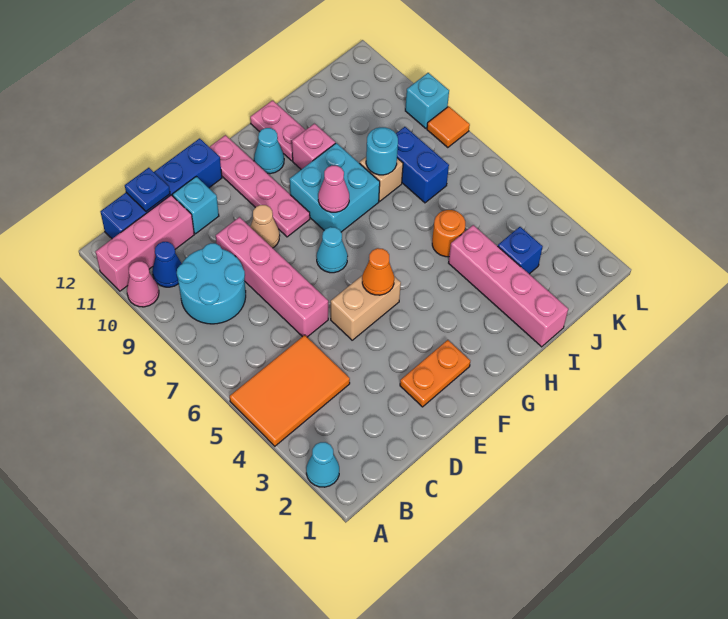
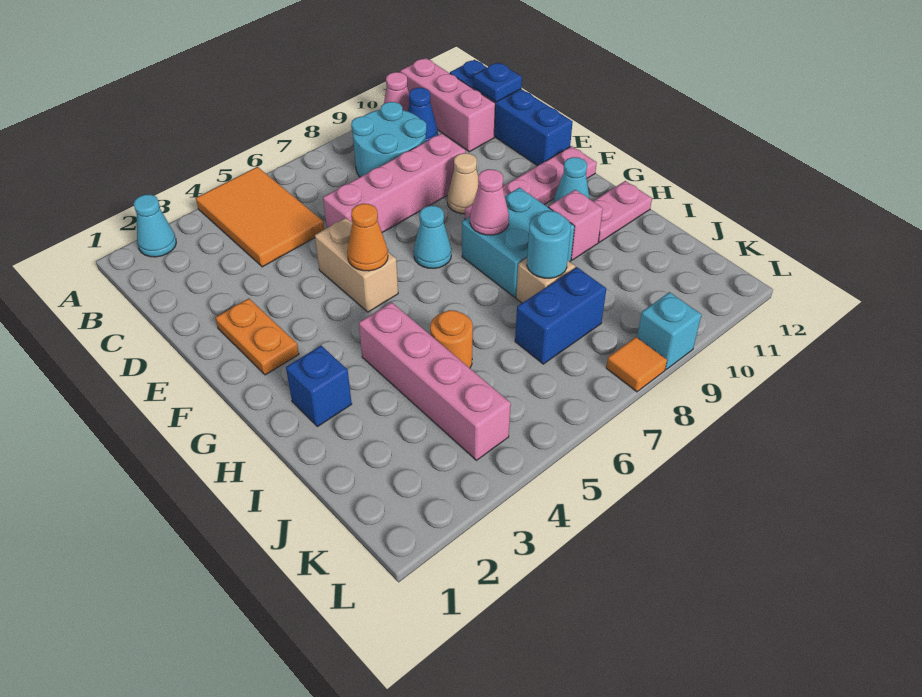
cyan 1x1 brick [172,177,219,234] -> none
pink 1x4 brick [449,225,568,347] -> pink 1x4 brick turned to [359,302,511,460]
blue 1x1 brick [498,227,543,274] -> blue 1x1 brick moved to [286,346,352,427]

